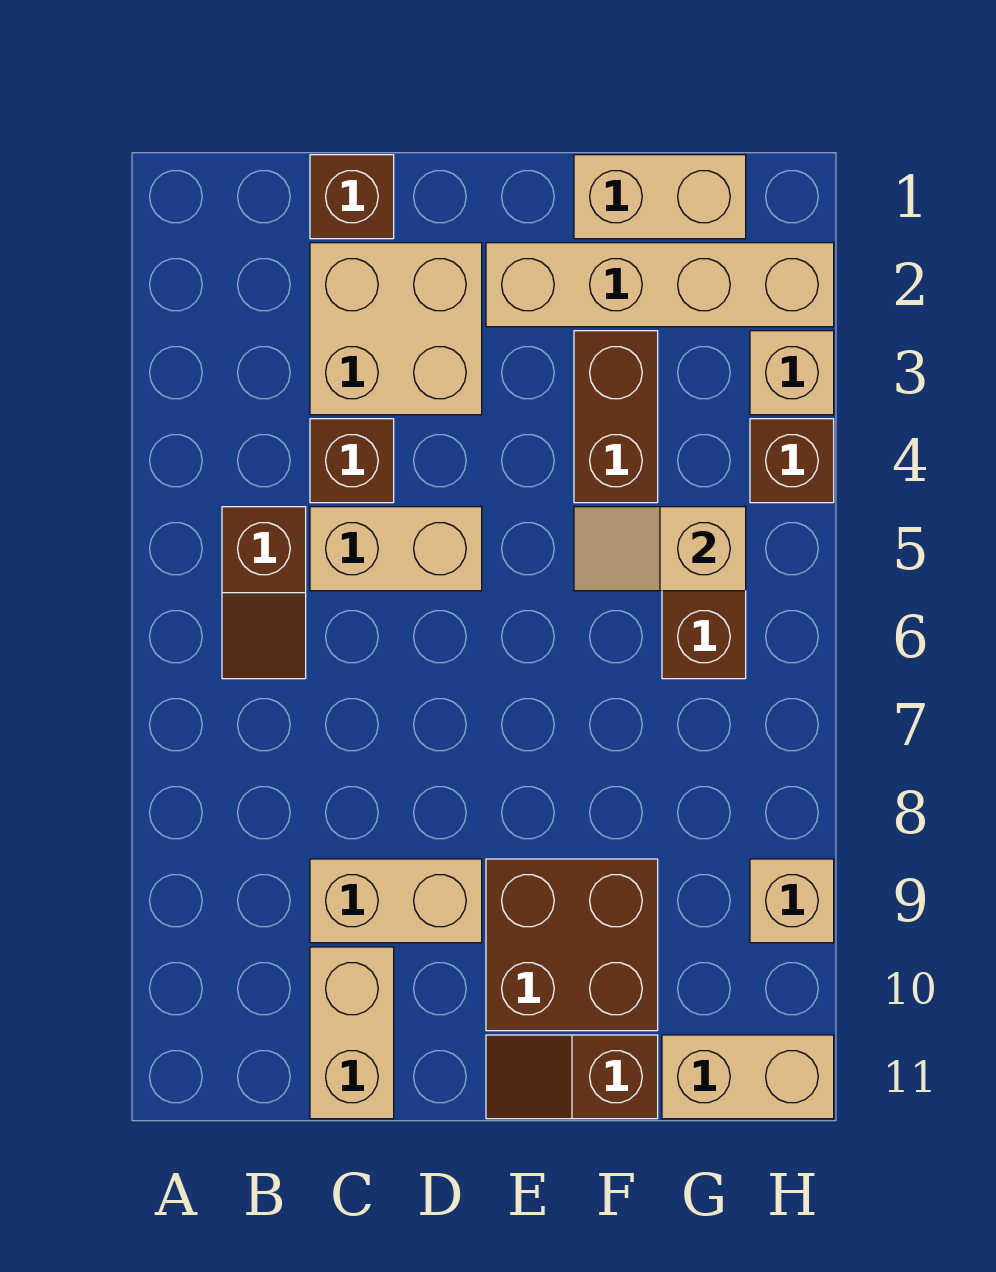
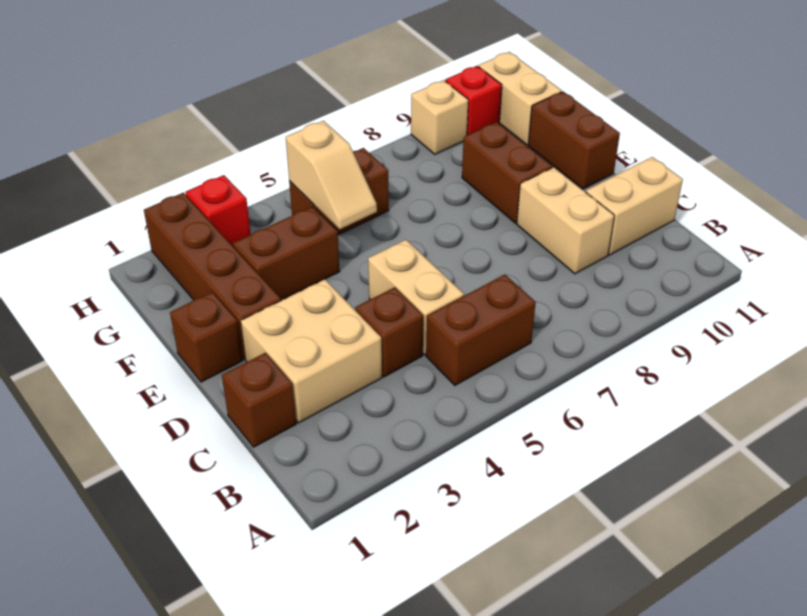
brown 1x2 slope [222,507,306,679] -> brown 1x2 brick [426,275,536,385]
tan 1x4 brick [486,243,834,327] -> brown 1x4 brick [144,193,281,360]
brown 2x2 brick [486,859,658,1031] -> brown 1x2 brick [462,122,552,223]
brown 1x2 slope [486,1035,658,1119] -> brown 1x2 brick [528,92,620,189]
tan 1x2 brick [574,155,746,239] -> none
tan 1x1 brick [750,331,834,415] -> red 1x1 brick [185,175,251,246]
brown 1x1 brick [750,419,834,503] -> brown 1x1 brick moved to [170,292,243,382]
none -> red 1x1 brick [445,66,502,135]

